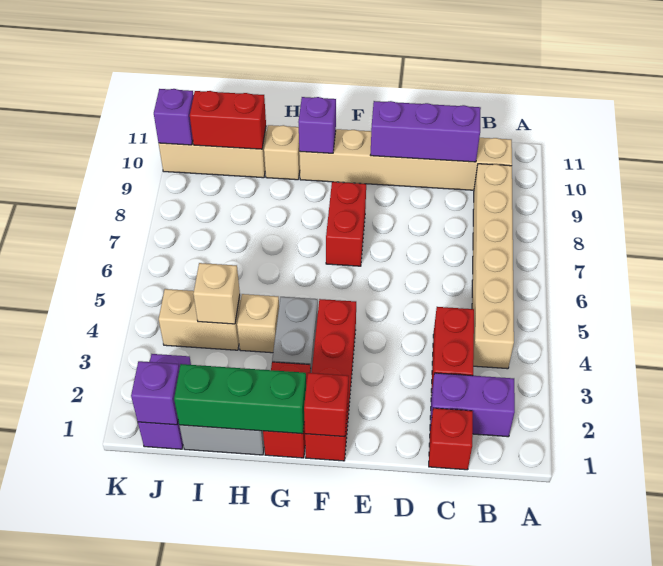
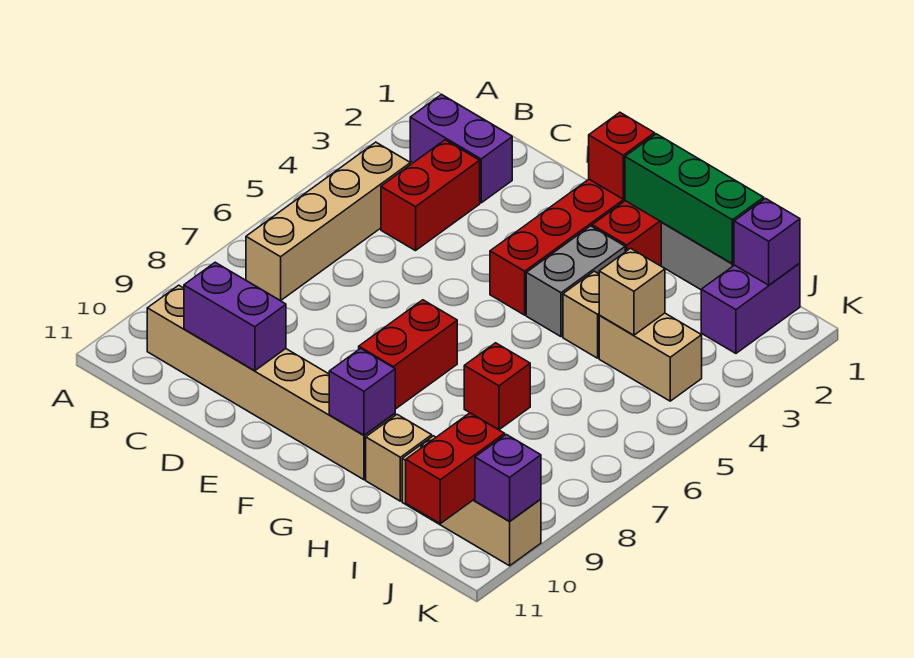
tan 1x6 brick [472,164,514,369] -> tan 1x4 brick [246,142,410,301]
red 1x1 brick [429,408,473,470] -> red 1x1 brick moved to [464,343,530,430]
purple 1x3 brick [371,101,481,162] -> purple 1x2 brick [184,262,286,371]
red 1x2 brick [190,91,266,149] -> red 1x2 brick turned to [406,413,505,524]

